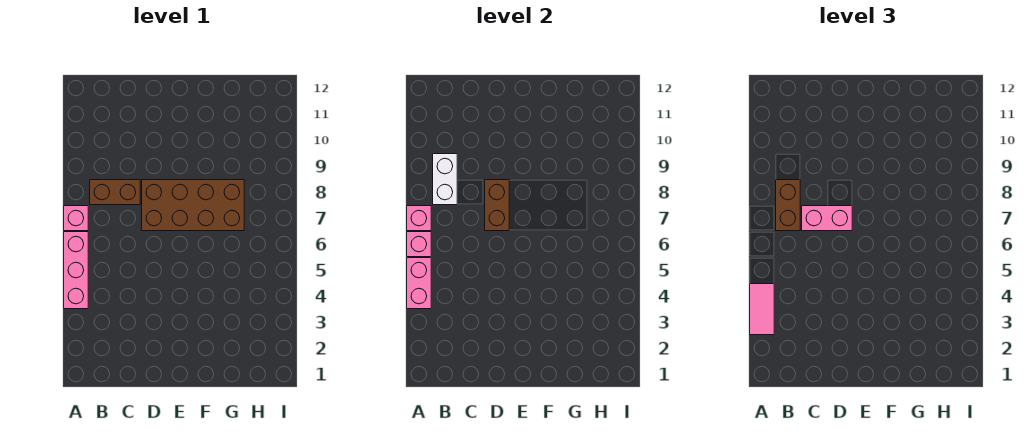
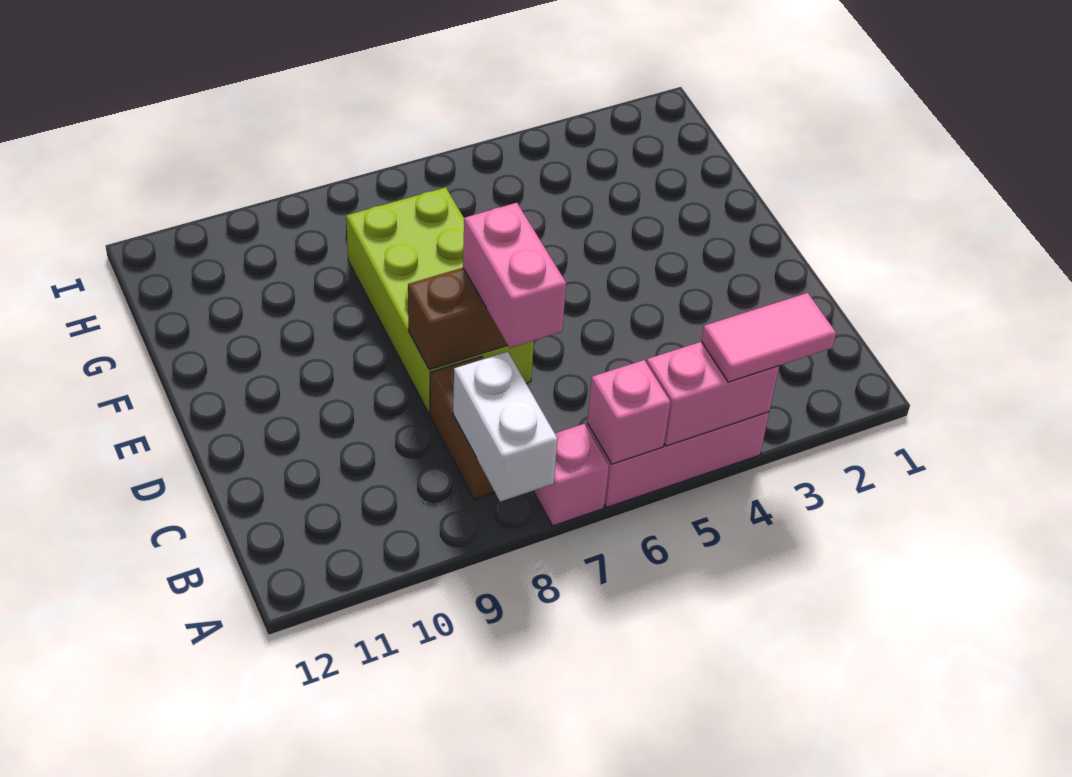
pink 1x1 brick [407,206,431,231] -> none
brown 1x2 brick [776,180,800,231] -> none
white 1x2 brick [433,154,457,205] -> white 1x2 brick turned to [453,352,558,502]
brown 2x4 brick [142,180,244,231] -> lime 2x4 brick [346,187,534,414]

